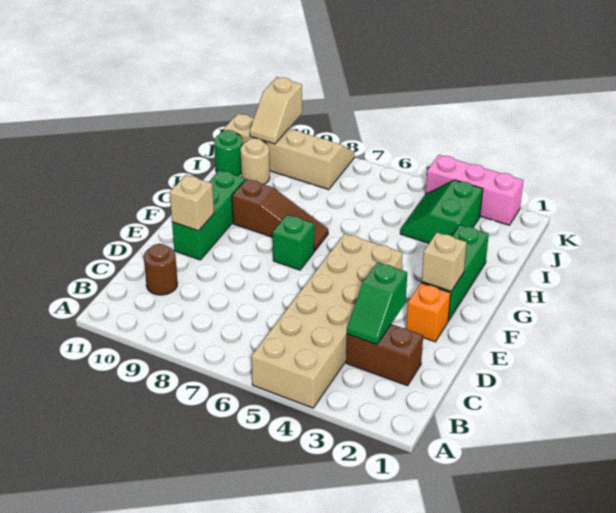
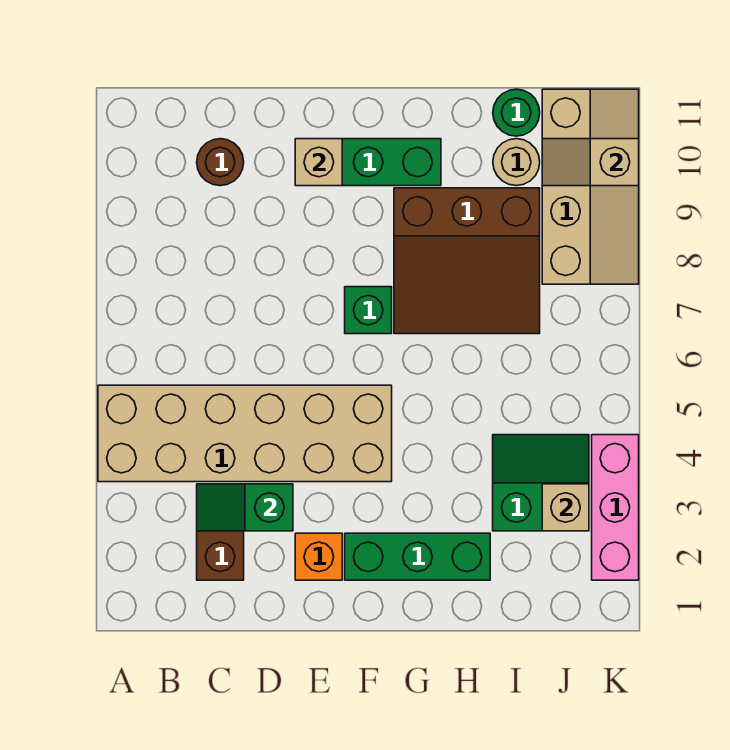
tan 1x1 brick [422,233,467,291] -> tan 1x1 brick moved to [542,484,589,531]
brown 1x3 slope [232,179,328,251] -> brown 3x3 slope [394,188,540,334]

